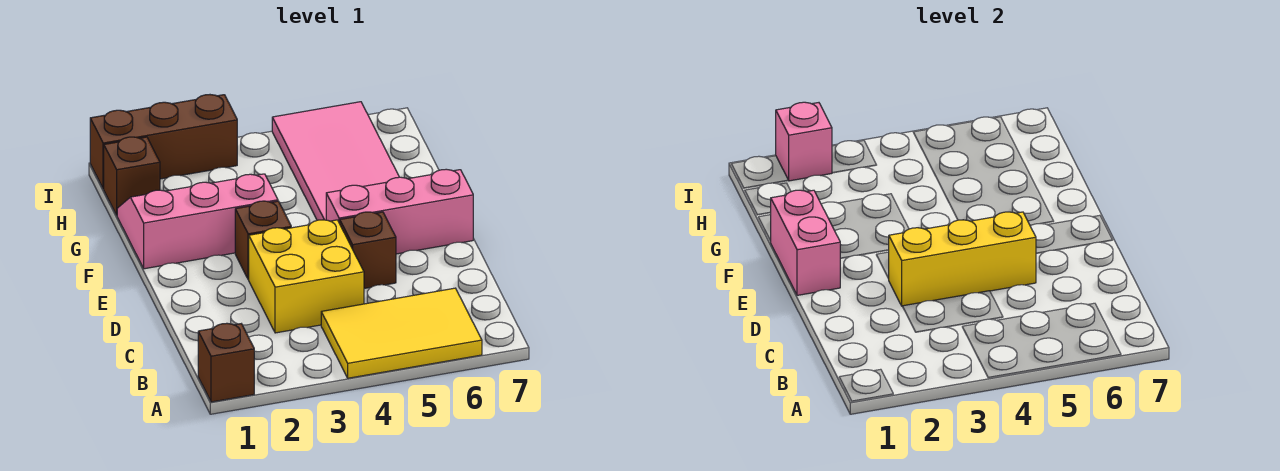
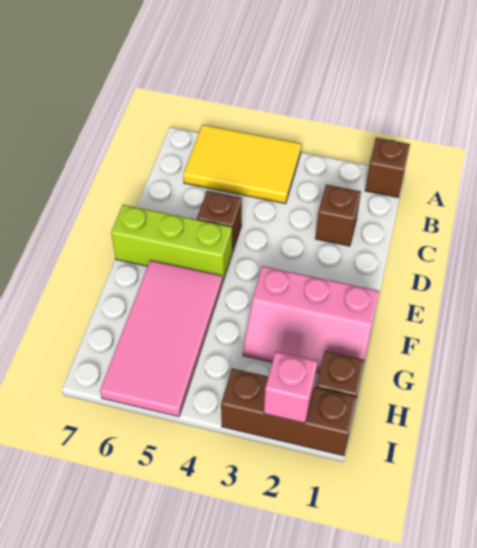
yellow 2x2 brick [249,220,364,333] -> none
yellow 1x3 brick [888,212,1036,306] -> none
pink 1x2 brick [770,190,840,295] -> none
brown 1x1 brick [235,201,291,280] -> brown 1x1 brick moved to [315,185,361,246]
pink 1x3 brick [326,169,473,254] -> lime 1x3 brick [111,205,232,282]

